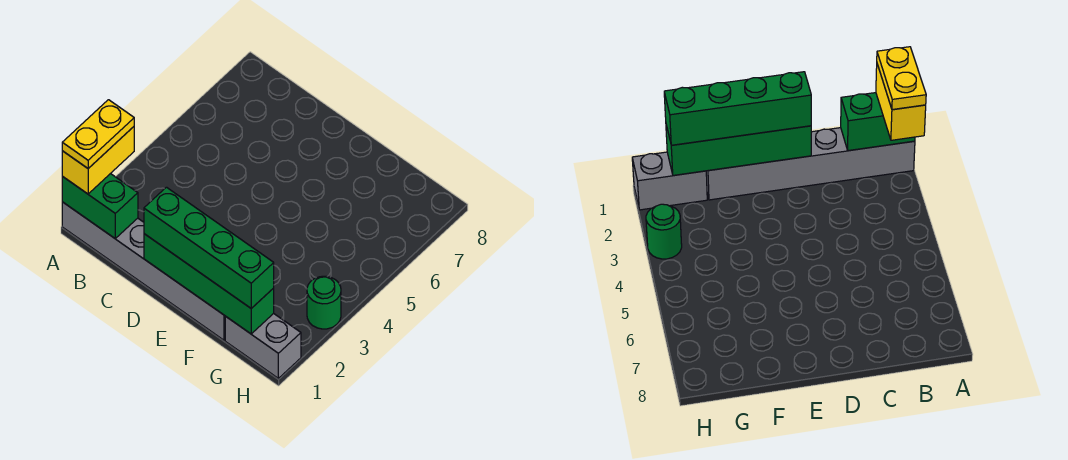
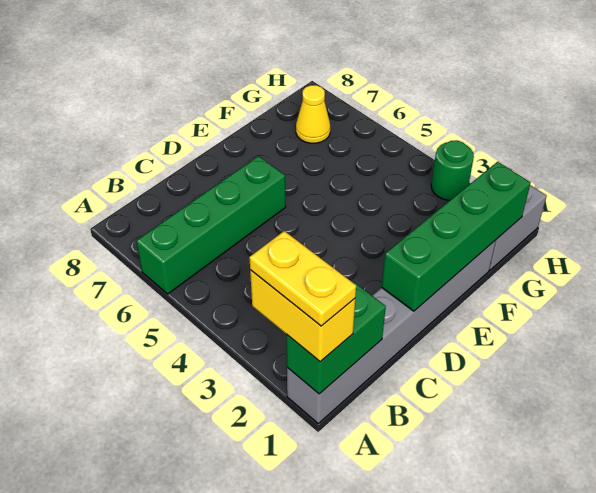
green 1x4 brick [144,187,274,308] -> green 1x4 brick moved to [136,156,286,294]
none -> yellow 1x1 cone [296,85,330,143]

